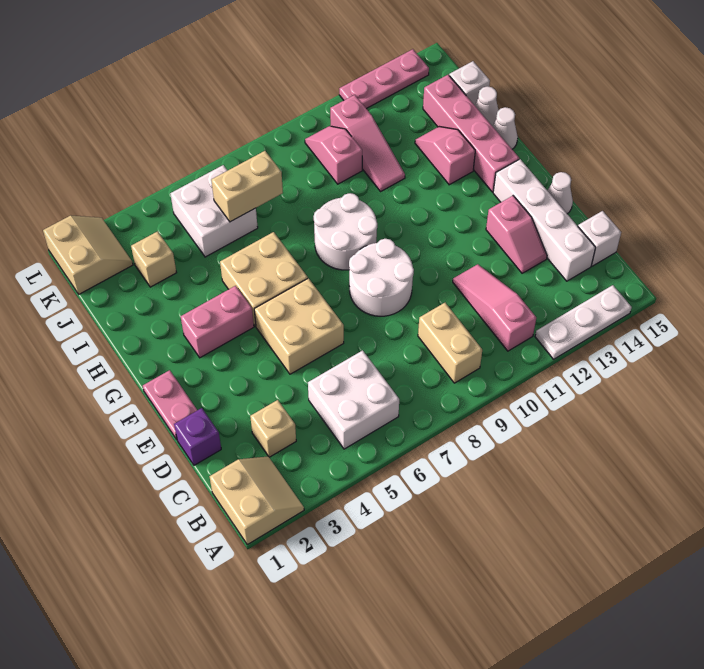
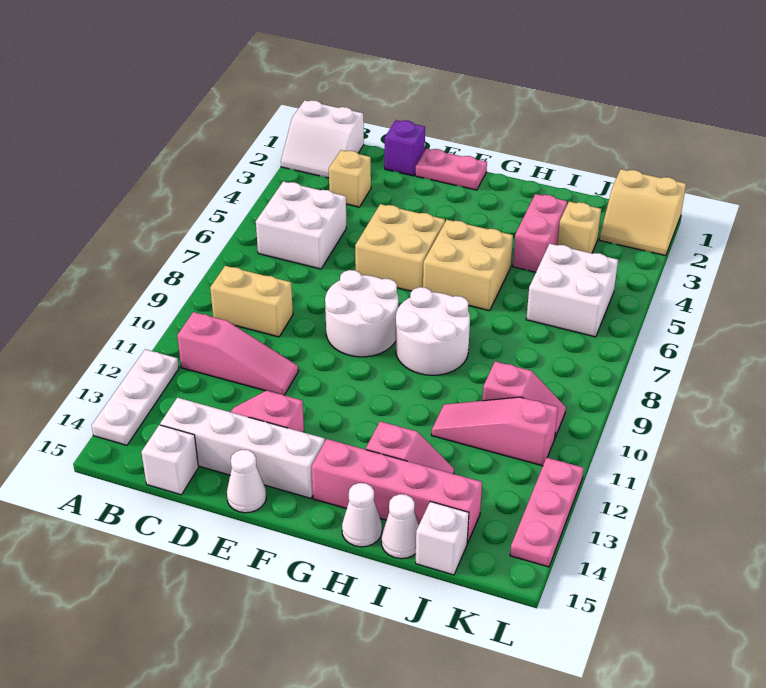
tan 2x2 slope [210,456,304,545] -> white 2x2 slope [281,100,364,178]
pink 1x2 brick [181,286,254,358] -> pink 1x2 brick moved to [513,194,567,272]
tan 1x2 brick [211,151,283,222] -> none

